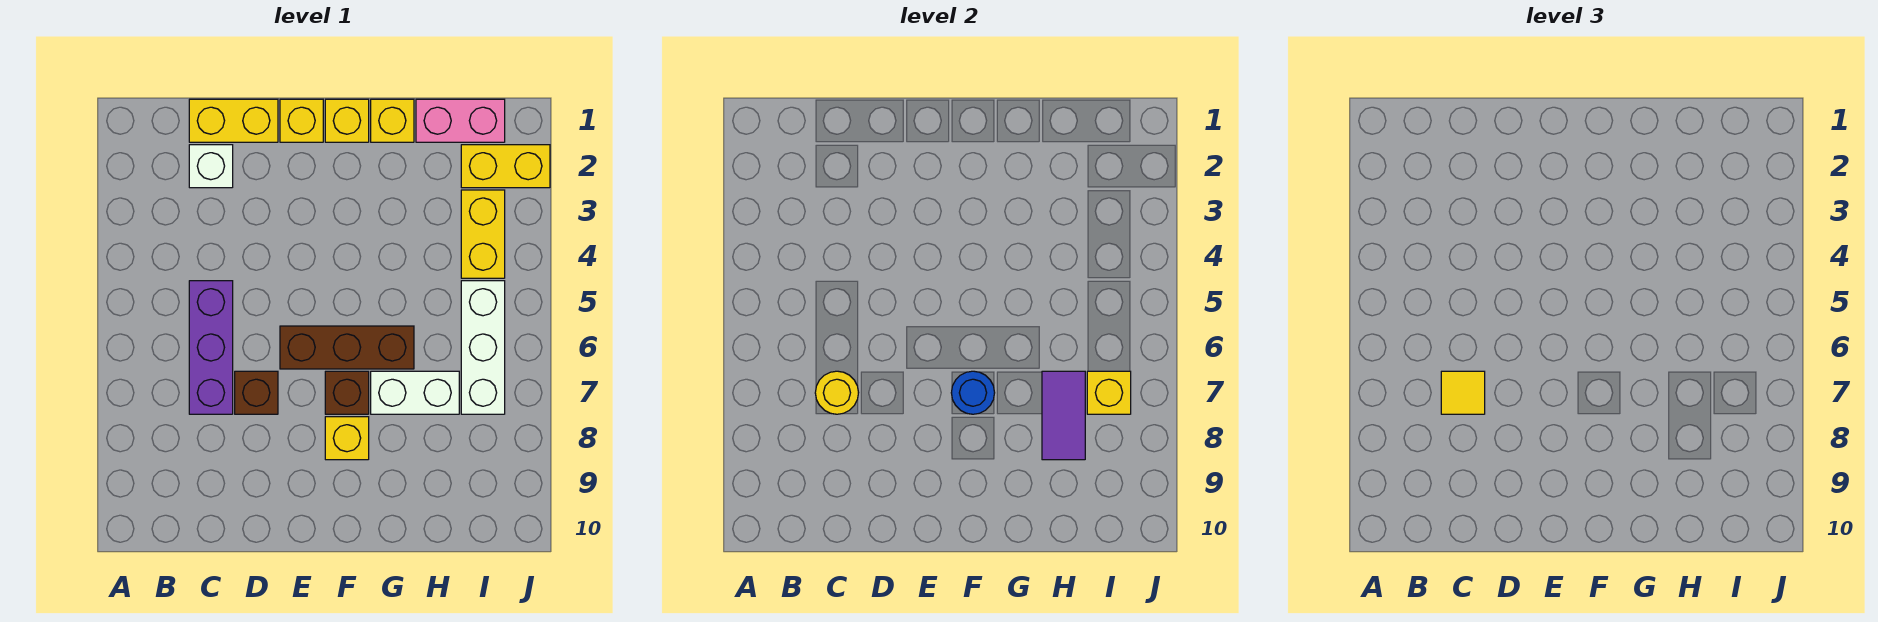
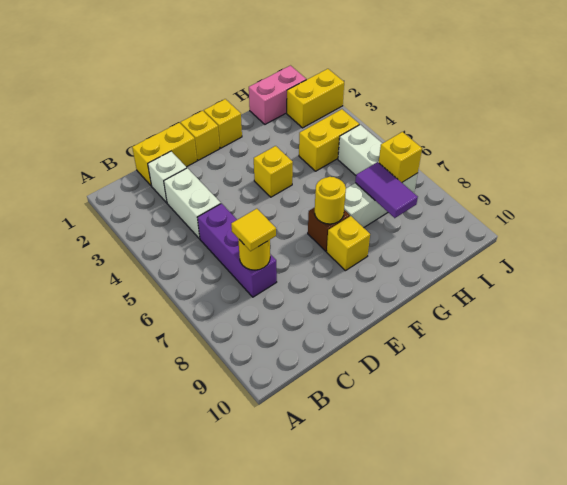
none -> white 1x2 brick [164,168,221,239]
brown 1x1 brick [235,371,278,414] -> none
brown 1x3 brick [280,326,414,369] -> none
blue 1x1 round brick [951,371,995,414] -> yellow 1x1 round brick [315,177,346,224]
yellow 1x1 brick [371,99,414,142] -> yellow 1x1 brick moved to [254,146,293,197]
yellow 1x2 brick [461,190,505,278] -> yellow 1x2 brick turned to [299,109,359,171]

